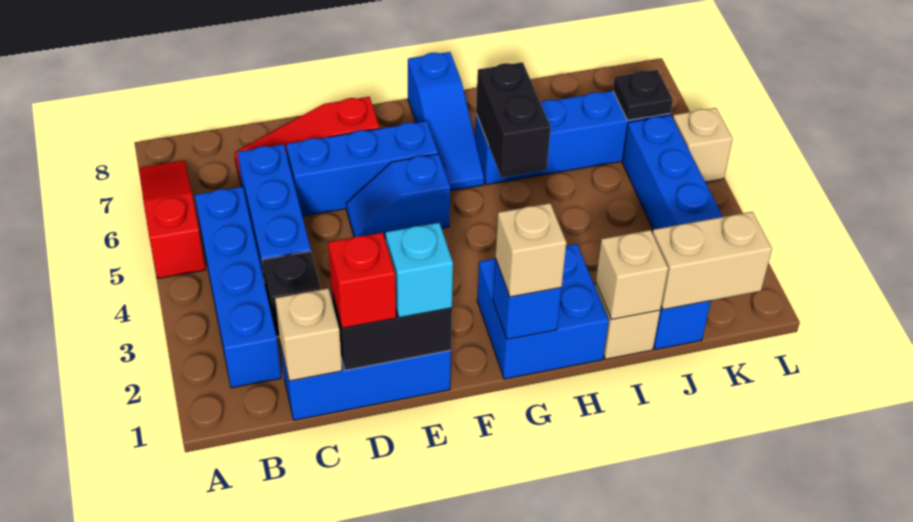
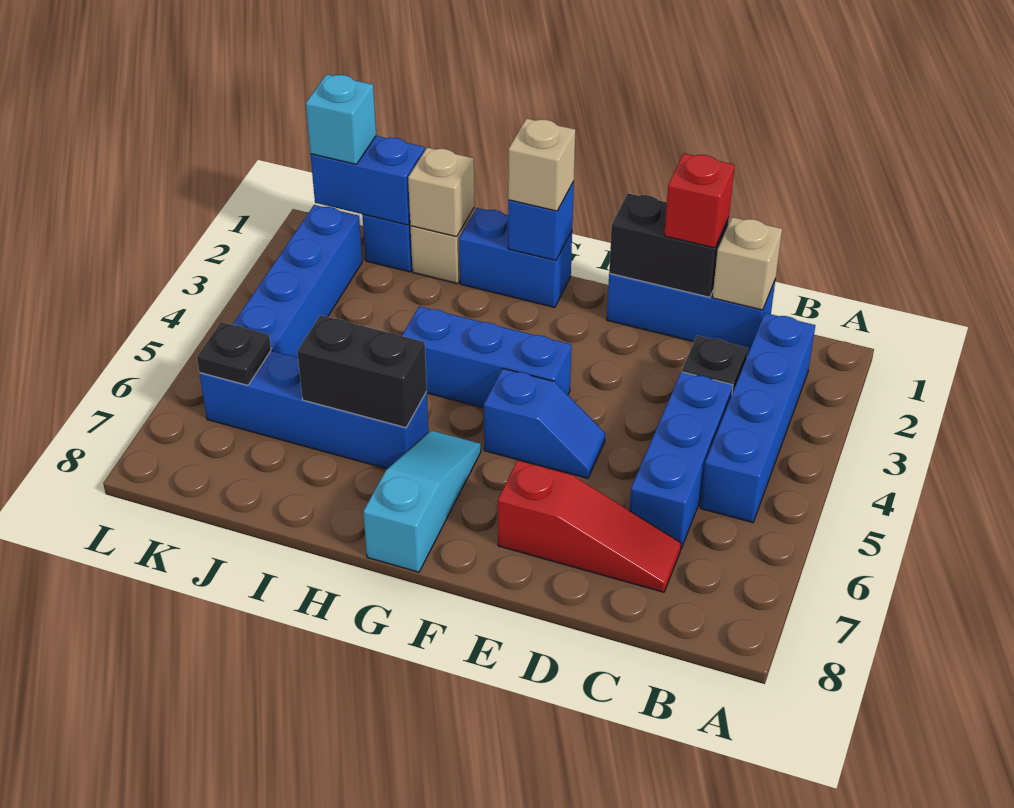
red 1x3 slope [139,161,205,278] -> none
blue 1x3 brick [286,121,438,216] -> blue 1x3 brick moved to [402,306,571,408]
cyan 1x1 brick [386,223,453,318] -> cyan 1x1 brick moved to [306,74,376,164]
blue 2x2 brick [477,244,609,379] -> blue 1x2 brick [459,208,572,308]
blue 1x3 slope [408,52,484,191] -> cyan 1x3 slope [363,430,481,572]
black 1x2 brick [476,62,551,178] -> black 1x2 brick turned to [297,315,427,428]
tan 1x2 brick [653,212,772,310] -> blue 1x2 brick [311,136,425,225]
tan 1x1 brick [673,108,733,182] -> none

